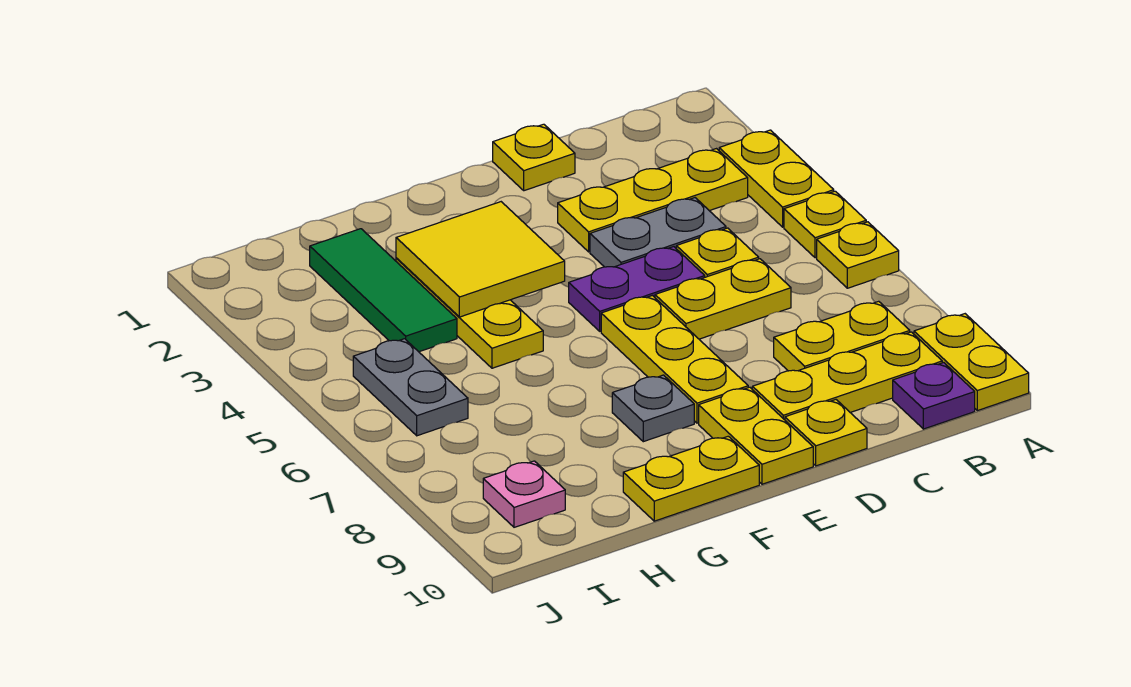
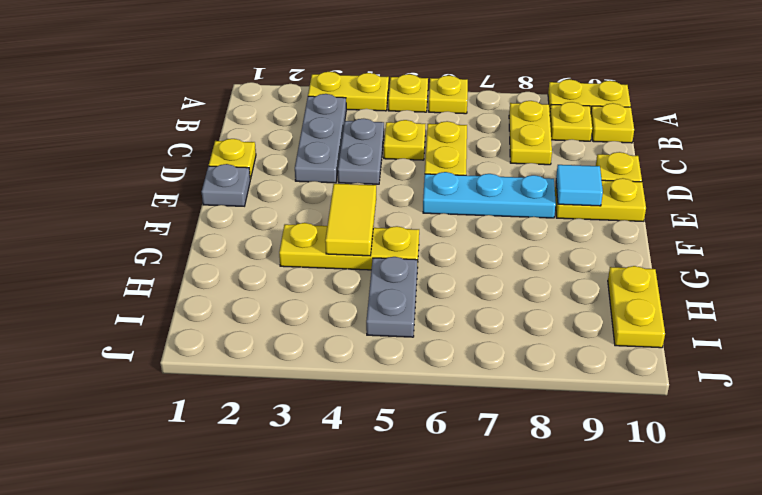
yellow 1x3 plate [558,149,748,252] -> grey 1x3 plate [295,94,346,183]
yellow 1x3 plate [752,332,942,420] -> yellow 1x1 plate [550,102,592,141]
purple 1x1 plate [893,363,975,429] -> yellow 1x1 plate [591,103,634,143]
purple 1x2 plate [569,247,705,331] -> none
yellow 1x3 plate [601,296,748,423] -> cyan 1x3 plate [423,172,556,218]
none -> cyan 1x1 tile [556,165,603,206]
yellow 2x2 tile [396,202,565,317] -> yellow 1x2 tile [325,184,376,256]
grey 1x1 plate [612,375,694,442] -> grey 1x1 plate moved to [202,164,250,206]
yellow 1x2 plate [623,436,759,521] -> yellow 1x2 plate moved to [608,266,665,348]
green 1x3 tile [310,229,457,352] -> none
grey 1x2 plate [353,339,468,436] -> grey 1x2 plate turned to [366,257,418,337]
pink 1x1 plate [483,461,565,527] -> none

